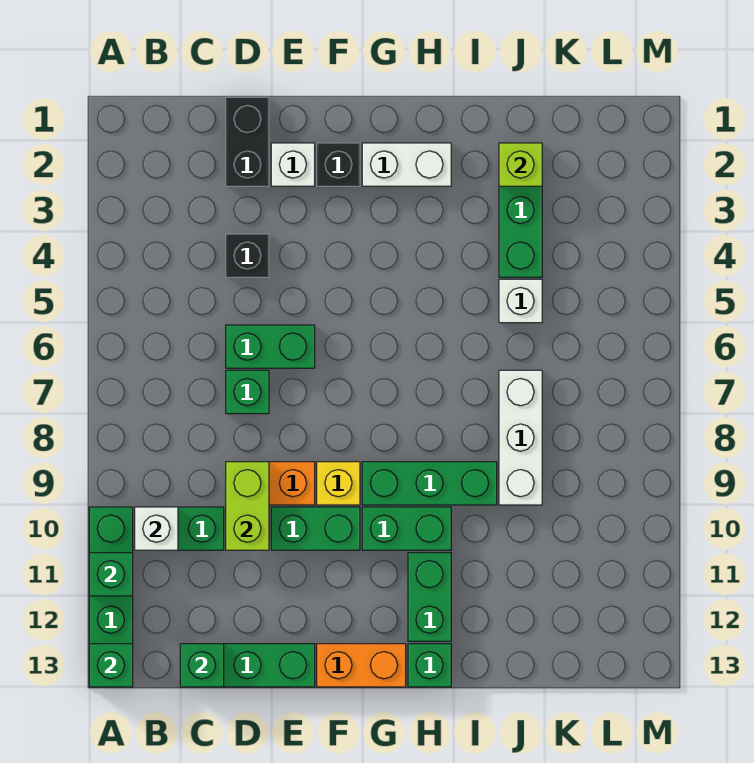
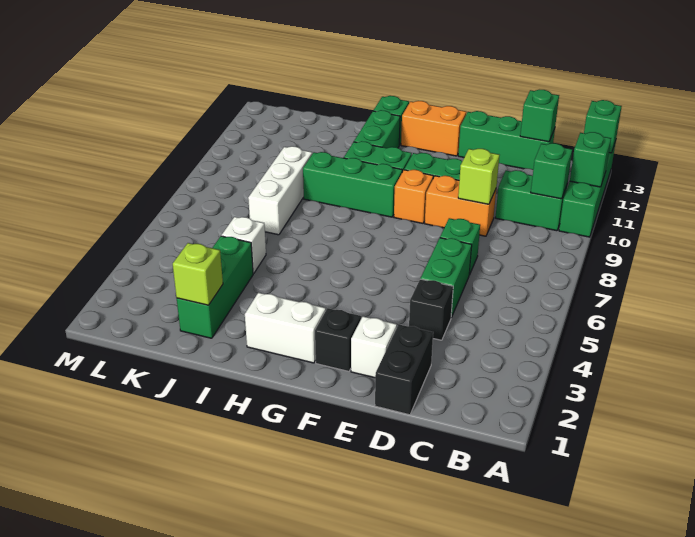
white 1x1 brick [135,507,178,550] -> green 1x1 brick [531,143,572,199]
green 1x2 brick [226,325,315,368] -> green 1x2 brick turned to [420,238,472,317]
lime 1x2 brick [226,462,269,550] -> lime 1x1 brick [458,149,499,204]
yellow 1x1 brick [317,462,360,505] -> orange 1x1 brick [394,170,433,223]

